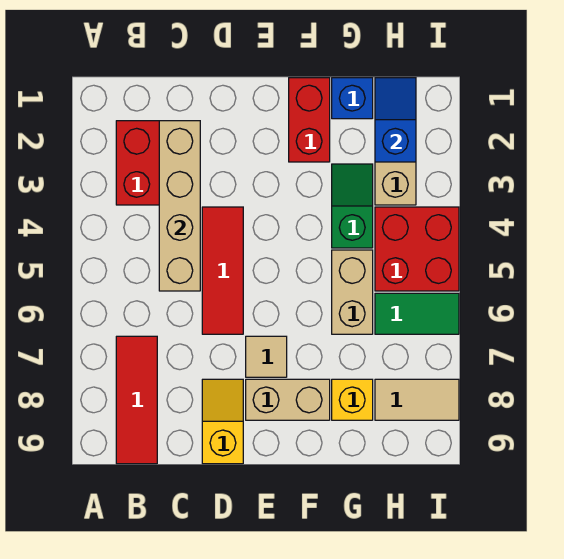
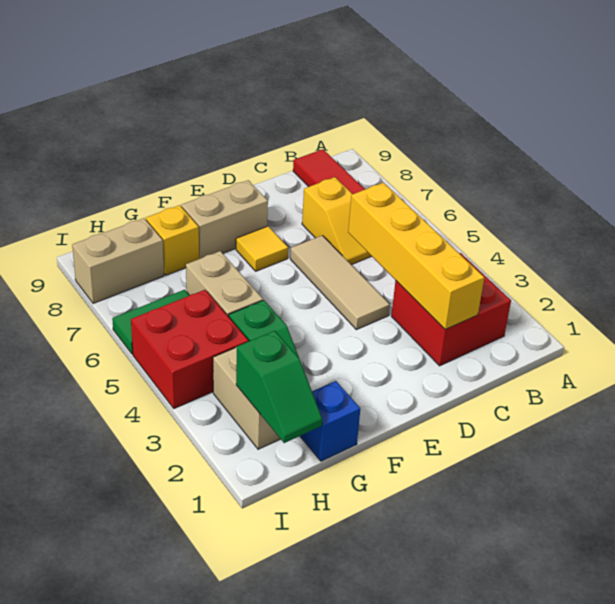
tan 1x4 brick [159,121,200,291] -> yellow 1x4 brick [348,183,484,329]
red 1x3 tile [202,207,243,334] -> tan 1x3 tile [290,235,390,330]
yellow 1x2 slope [202,379,243,464] -> yellow 1x2 slope moved to [302,177,372,265]
tan 1x1 tile [246,336,287,377] -> yellow 1x1 tile [236,226,288,271]
red 1x2 brick [289,78,330,162] -> none
blue 1x2 slope [375,78,416,162] -> green 1x2 slope [236,331,322,443]
tan 1x2 tile [375,379,459,420] -> tan 1x2 brick [72,218,164,303]

